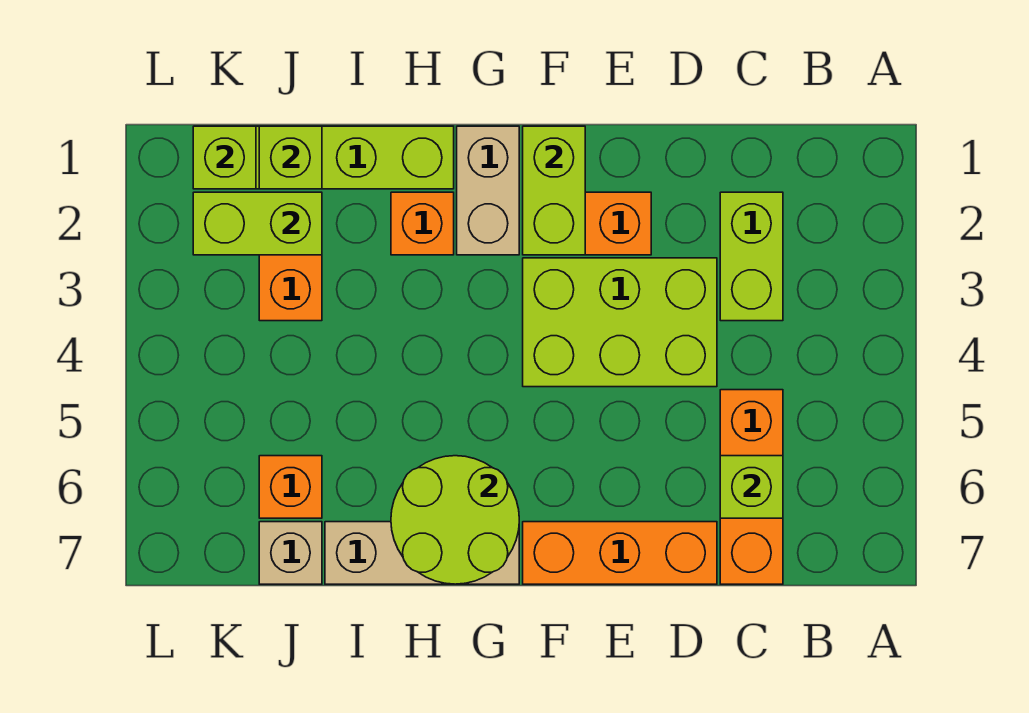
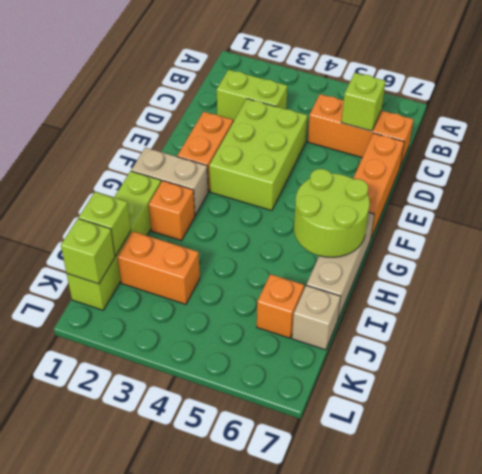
lime 1x2 brick [523,126,585,255] -> none
lime 1x2 brick [193,192,322,255] -> none

